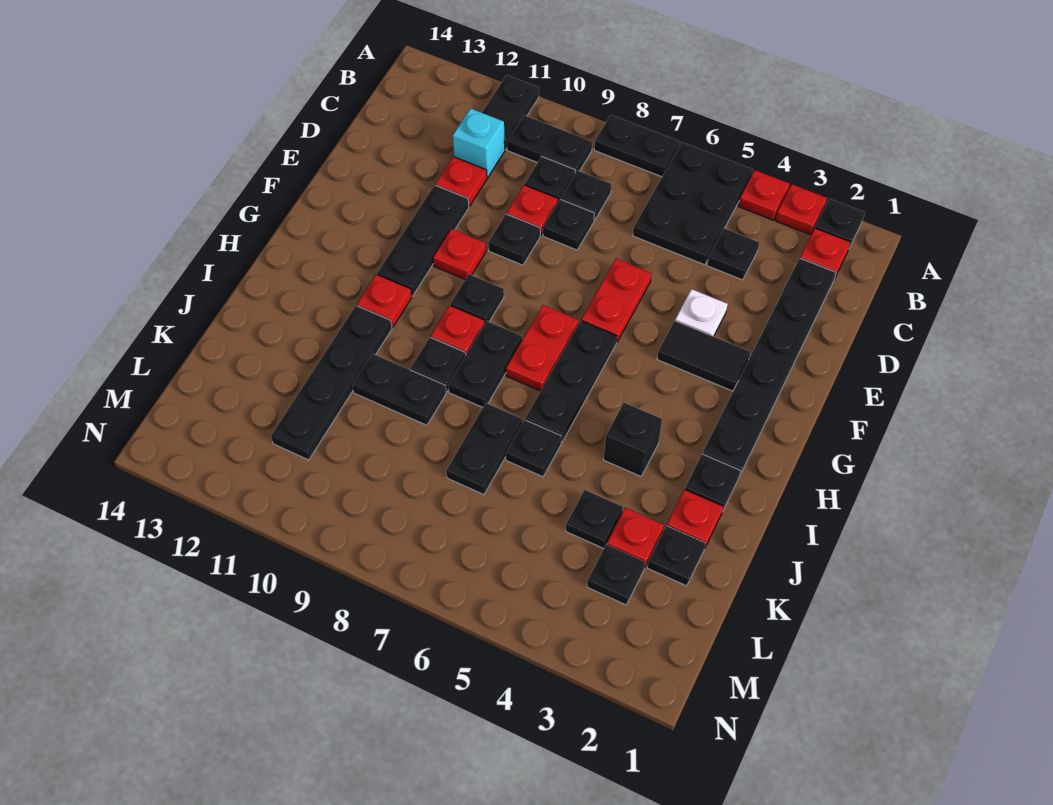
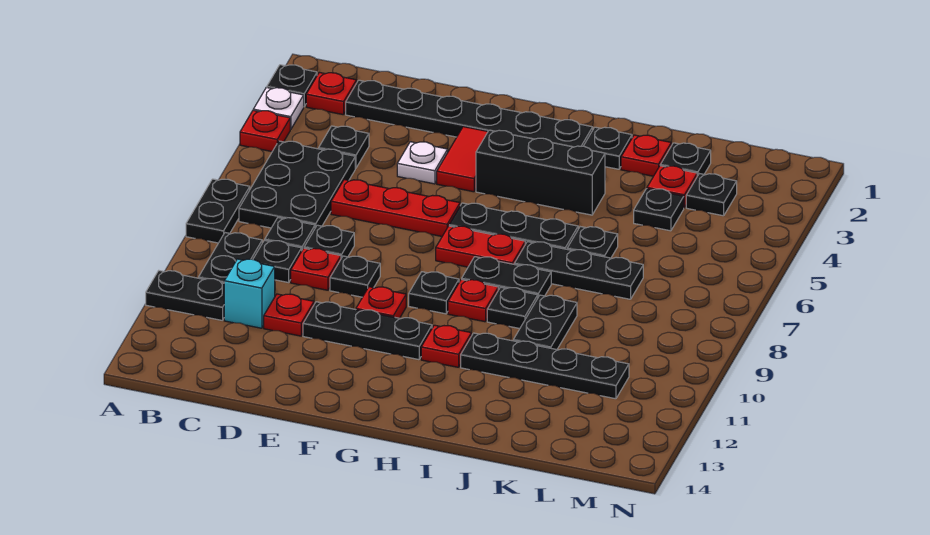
red 1x1 plate [775,184,827,235] -> white 1x1 plate [253,87,304,130]
black 2x3 plate [633,142,753,265] -> black 2x3 plate turned to [239,141,355,228]
red 1x2 plate [581,259,651,343] -> red 1x3 plate [331,180,460,236]
black 1x2 tile [657,321,750,391] -> red 1x2 tile [437,127,488,192]
black 1x1 brick [604,403,662,476] -> black 1x3 brick [476,130,605,215]
black 1x2 plate [446,403,523,495] -> black 1x3 plate [514,242,643,299]

